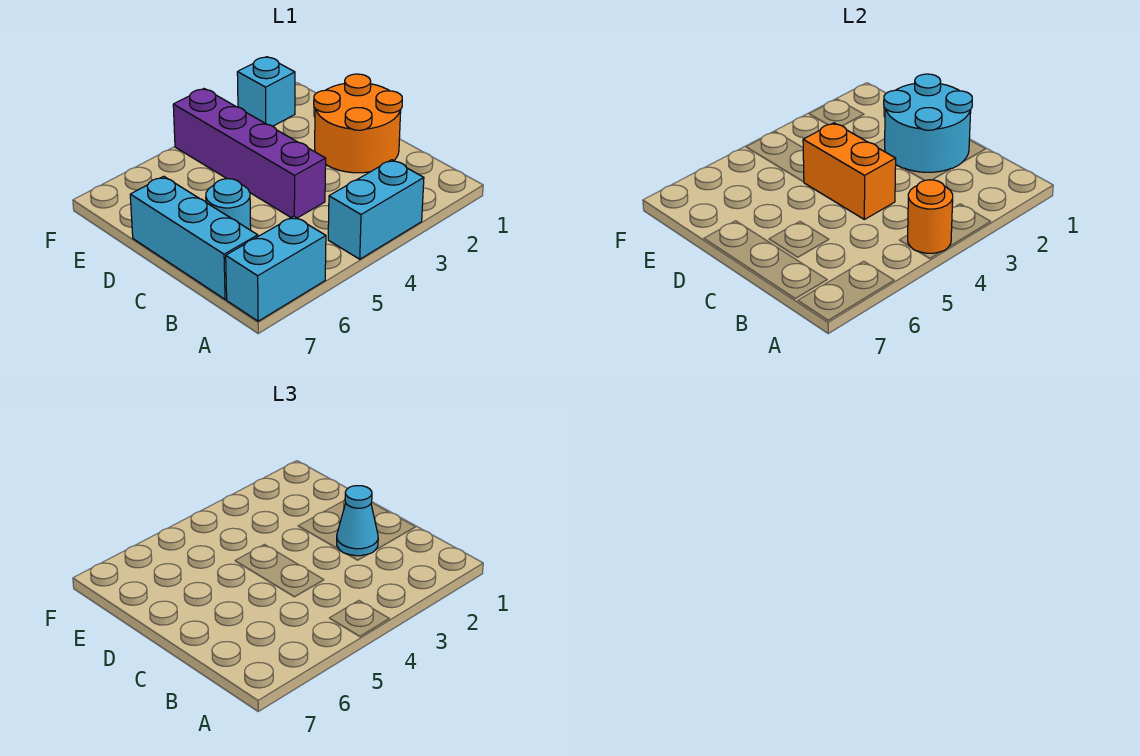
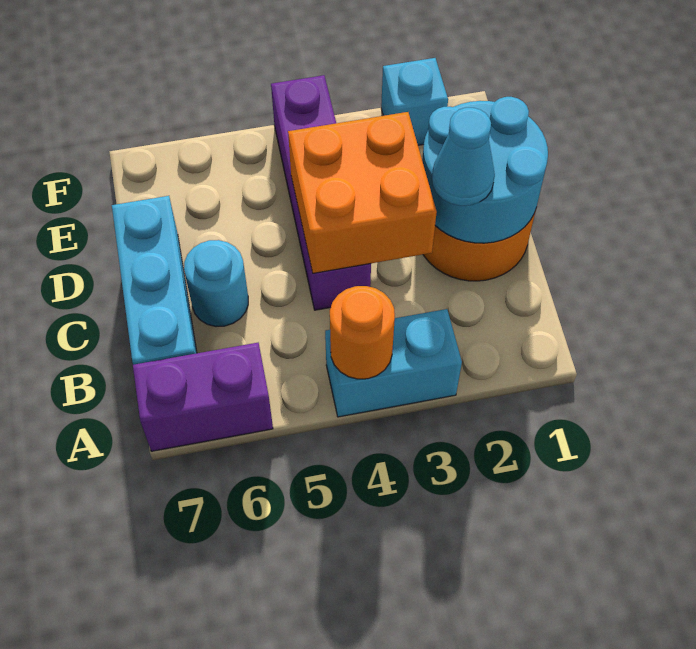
cyan 1x2 brick [226,216,326,321] -> purple 1x2 brick [133,343,273,451]
orange 1x2 brick [803,123,896,219] -> orange 2x2 brick [288,112,437,273]

